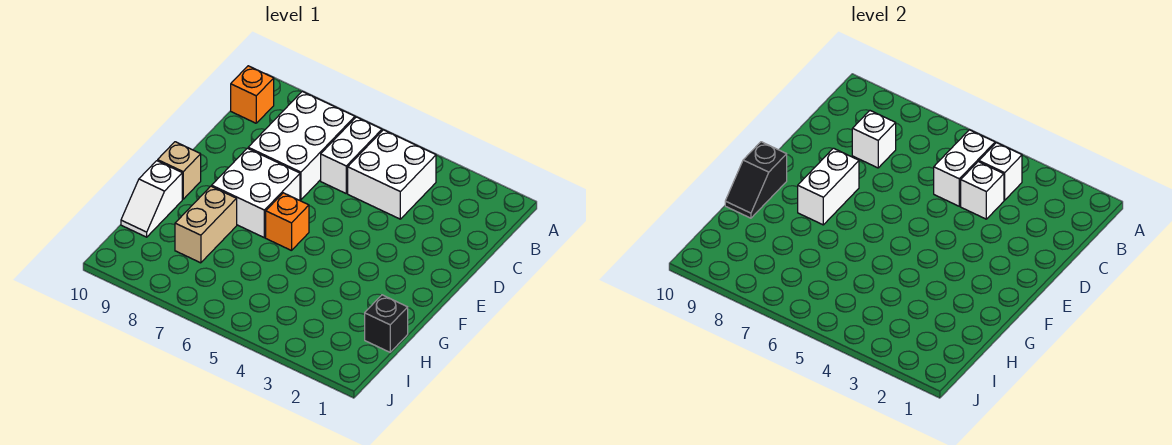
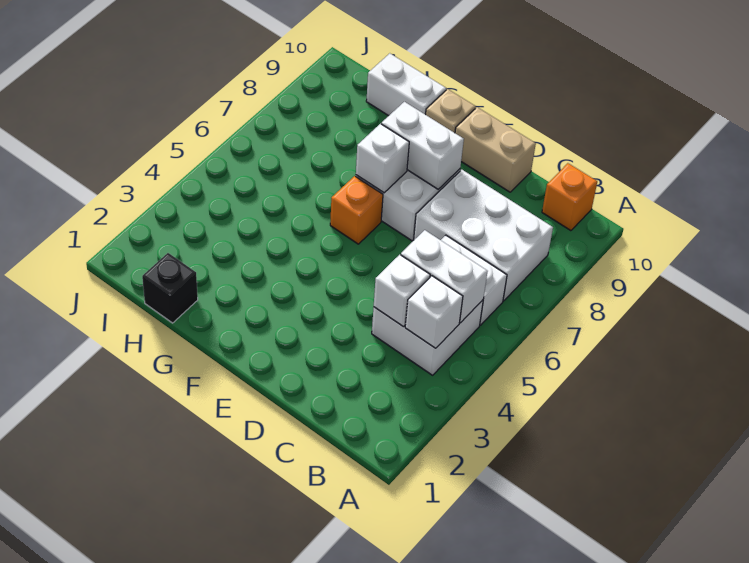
white 1x1 brick [852,111,896,168] -> white 1x1 brick moved to [356,124,409,193]
black 1x2 slope [725,142,787,218] -> none
tan 1x2 brick [175,186,237,263] -> tan 1x2 brick moved to [455,107,536,192]
white 1x2 slope [121,161,182,237] -> white 1x2 brick [366,53,446,116]

